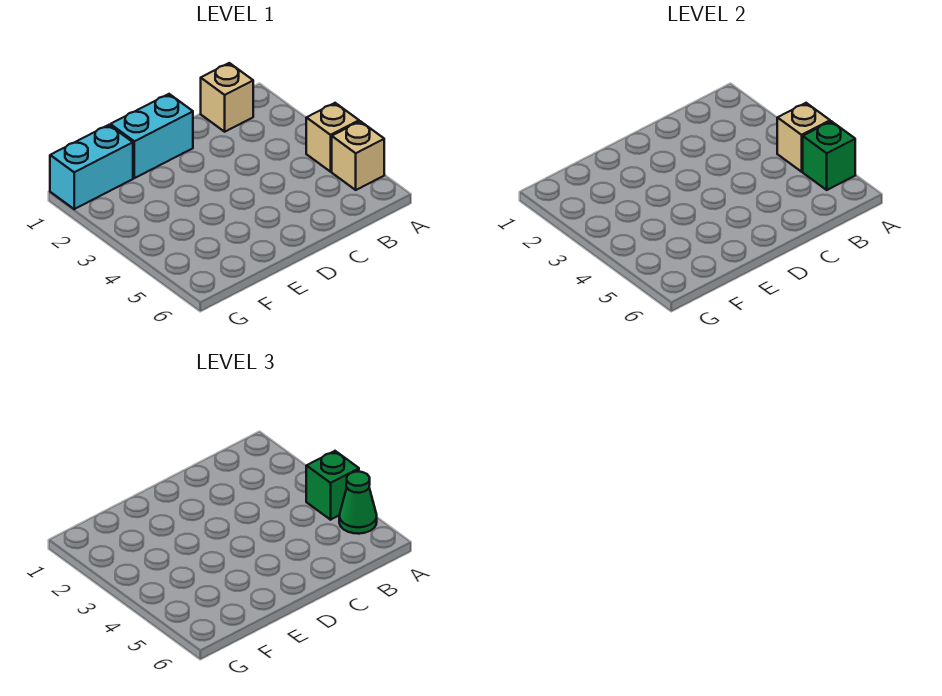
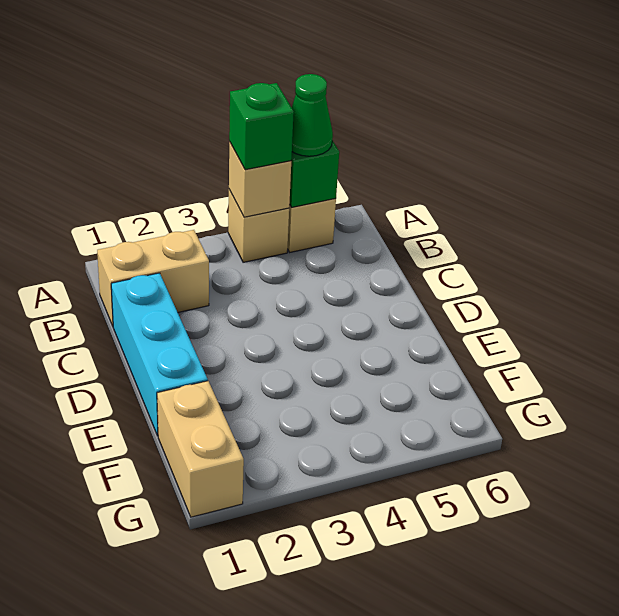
tan 1x1 brick [201,63,253,132] -> tan 1x2 brick [97,230,209,326]
cyan 1x2 brick [110,94,193,178] -> cyan 1x3 brick [111,273,208,436]
cyan 1x2 brick [50,125,133,209] -> tan 1x2 brick [157,381,244,517]

